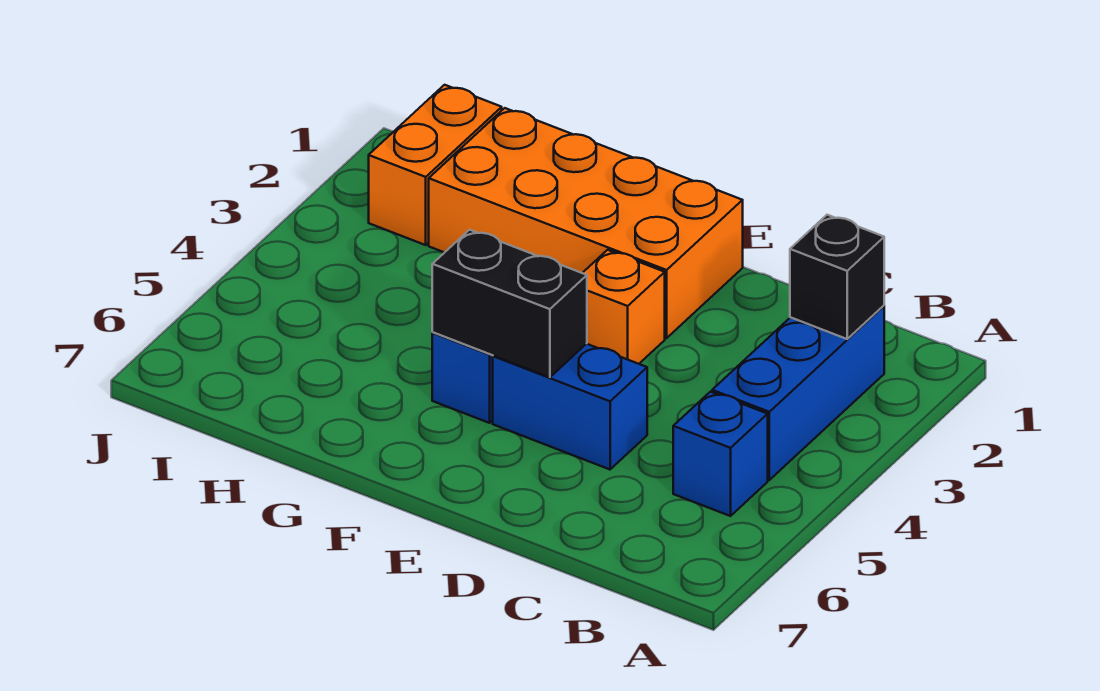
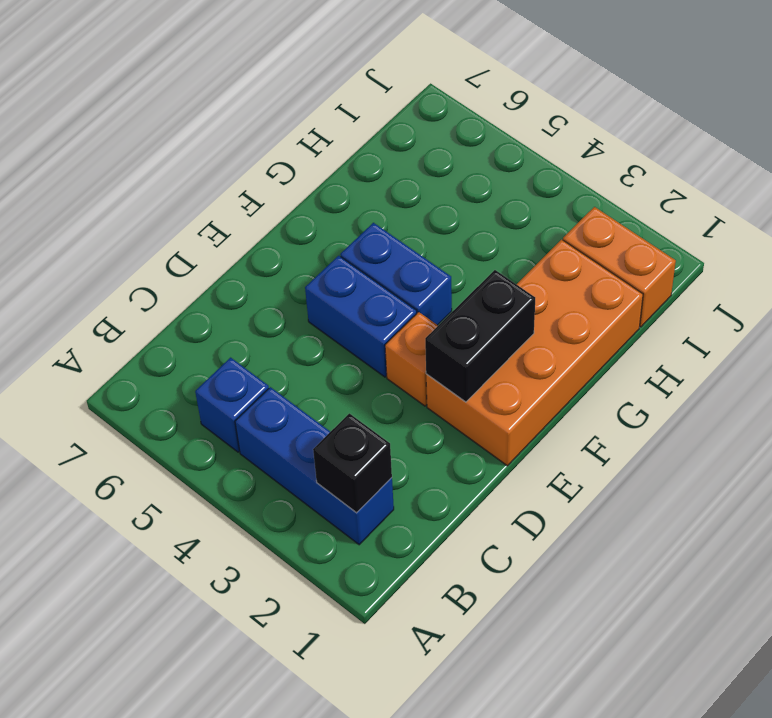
blue 1x2 brick [493,344,647,469] -> blue 1x2 brick turned to [305,256,417,377]
black 1x2 brick [432,230,587,377] -> black 1x2 brick moved to [425,270,535,402]

